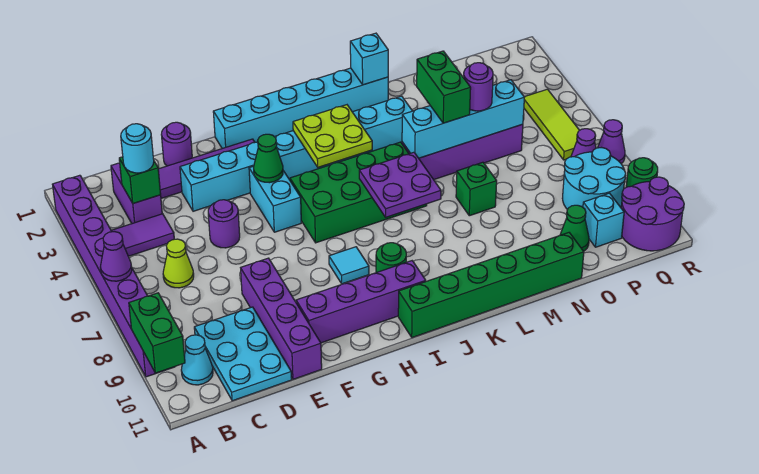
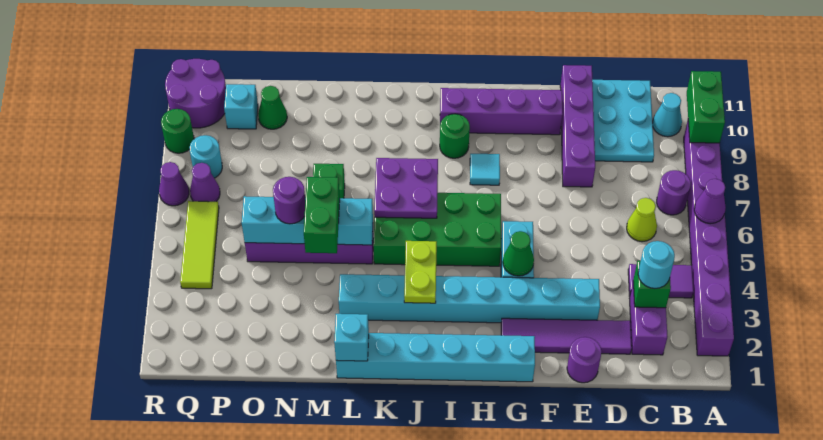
purple 1x1 round brick [208,200,240,248] -> purple 1x1 round brick moved to [657,170,691,215]
lime 2x2 plate [293,105,372,167] -> lime 1x2 plate [404,241,437,303]
green 1x6 brick [398,233,584,338] -> none
cyan 2x2 round brick [562,148,626,210] -> cyan 1x1 round brick [189,135,222,178]

